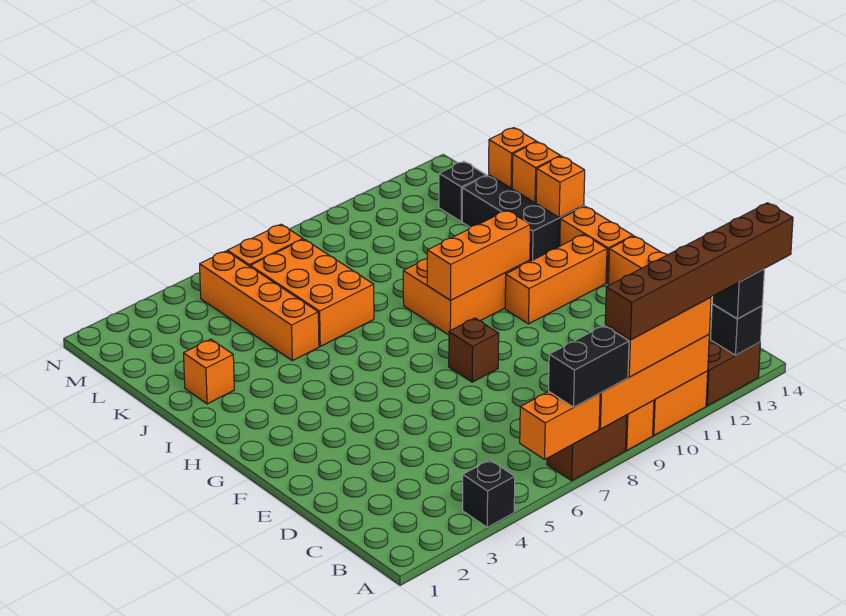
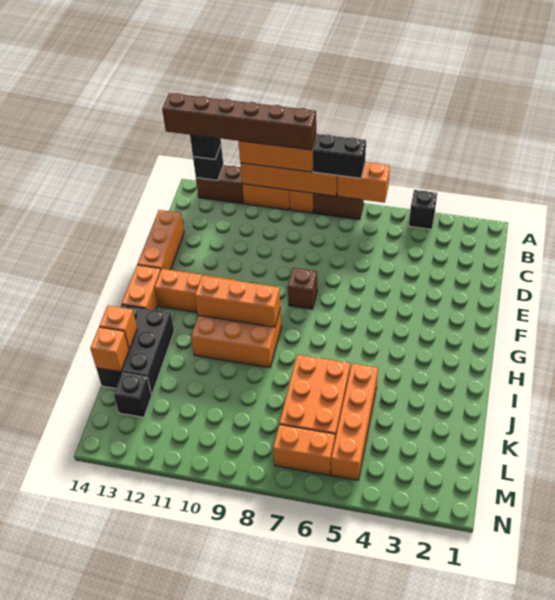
orange 1x1 brick [536,156,585,217] -> none
orange 1x1 brick [183,339,234,404] -> none

